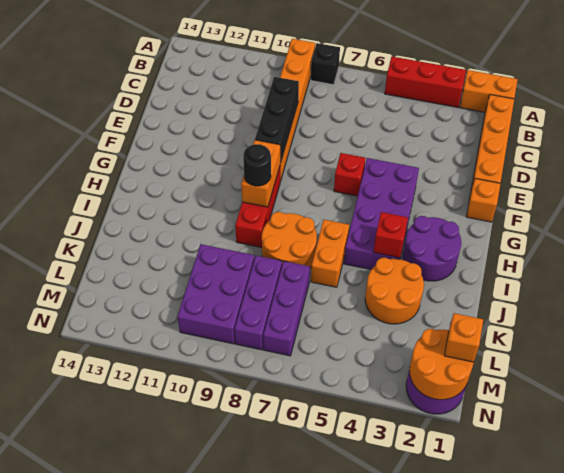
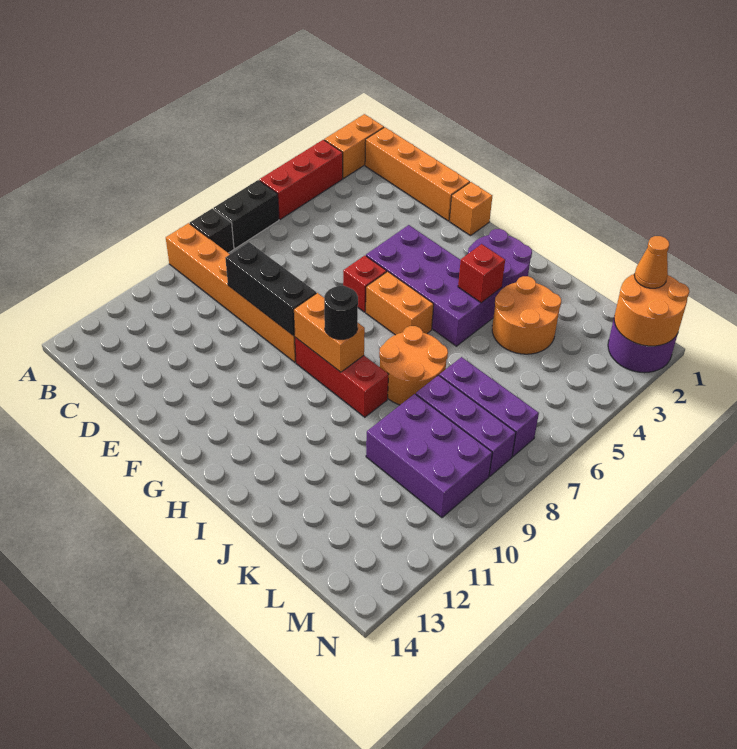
none -> black 1x2 brick [213,180,279,249]
orange 1x2 brick [311,220,349,287] -> orange 1x2 brick moved to [366,271,434,335]
orange 1x1 brick [444,313,483,362] -> orange 1x1 cone [634,236,669,288]

